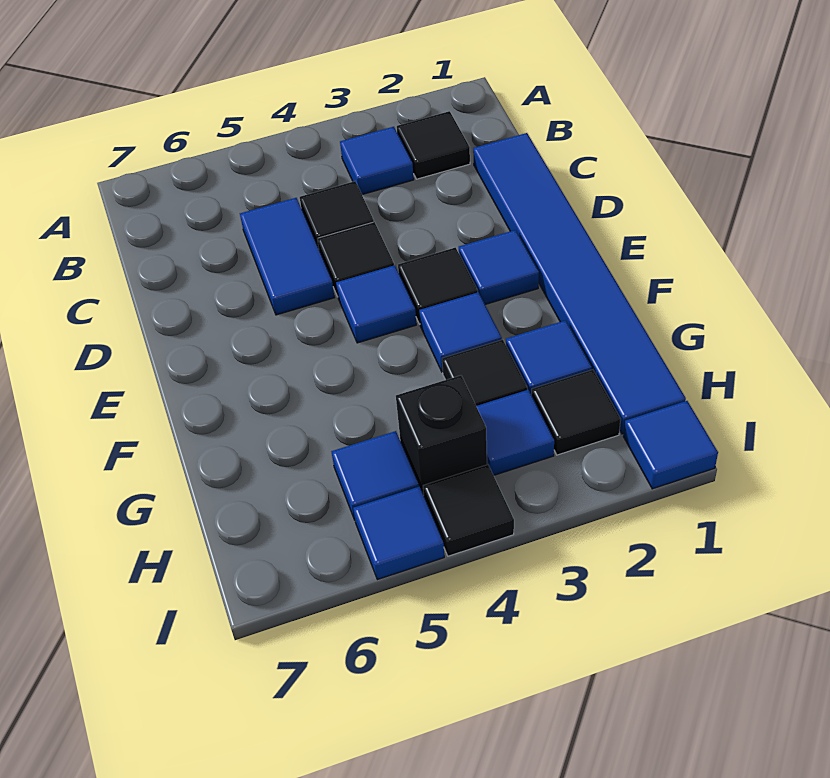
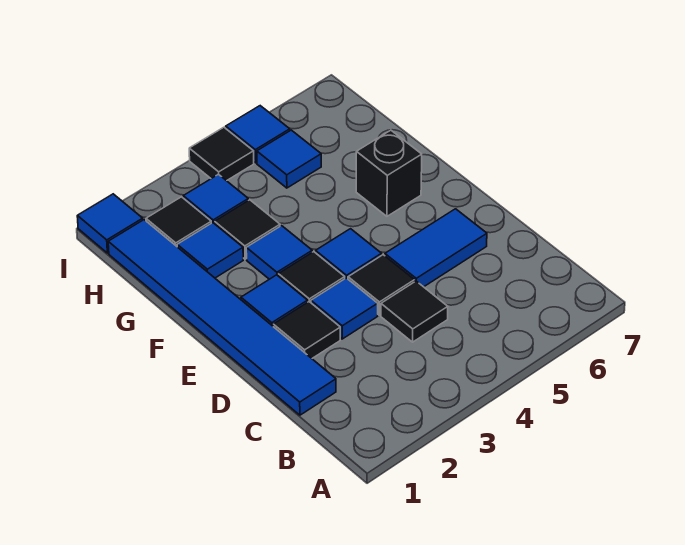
black 1x1 tile [397,111,470,179] -> black 1x1 tile moved to [273,302,340,358]
blue 1x1 tile [340,127,414,195] -> blue 1x1 tile moved to [311,278,378,339]
blue 1x2 tile [240,198,335,315] -> blue 1x2 tile turned to [385,209,487,287]
black 1x1 brick [396,375,487,495] -> black 1x1 brick moved to [356,130,422,216]

